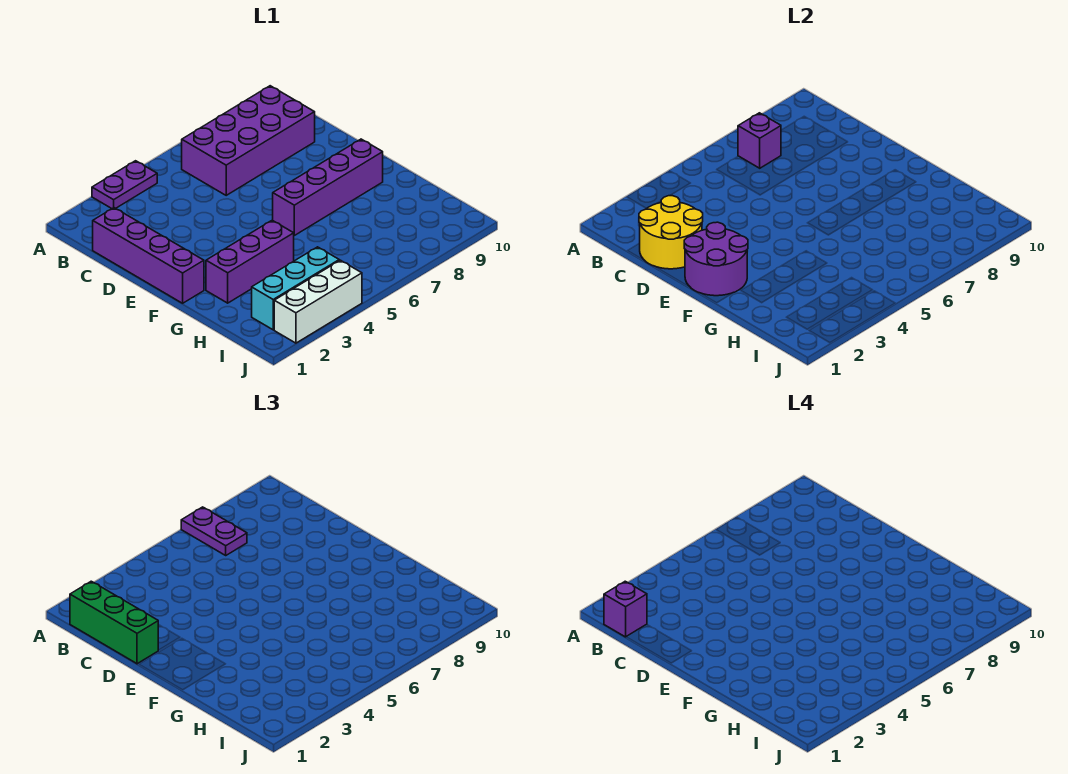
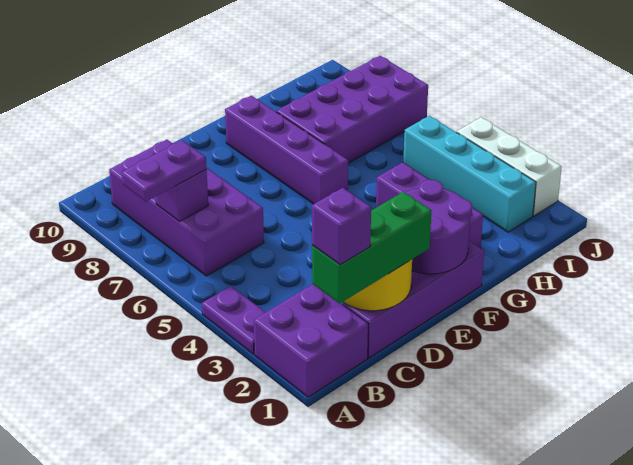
none -> purple 2x2 brick [254,284,368,397]
none -> purple 2x4 brick [276,56,428,163]
cyan 1x3 brick [252,247,339,330] -> cyan 1x4 brick [403,116,536,232]

